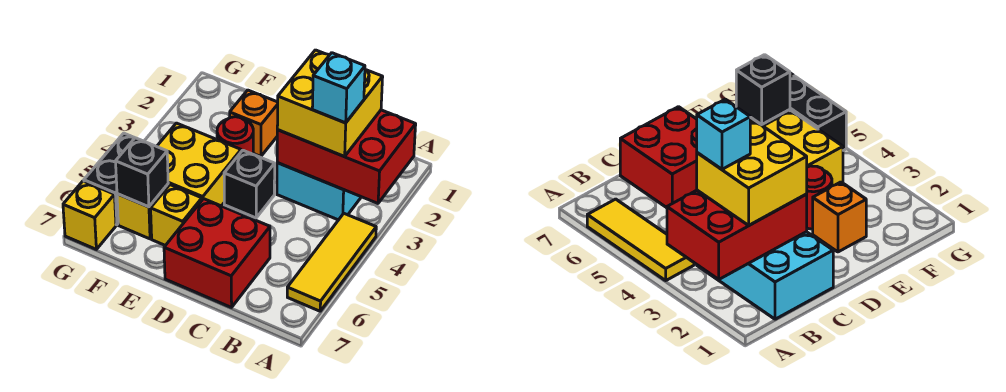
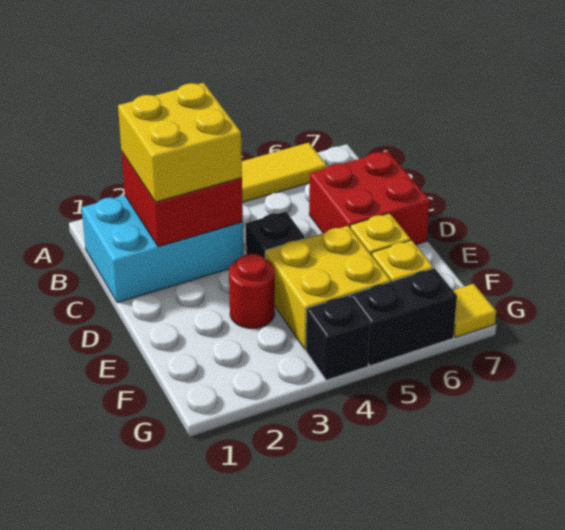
red 2x3 brick [277,110,416,203] -> red 2x2 brick [121,151,243,247]
cyan 1x1 brick [312,53,365,123] -> none
orange 1x1 brick [230,90,278,156] -> none
black 1x1 brick [116,138,168,207] -> black 1x1 brick moved to [306,295,370,380]
yellow 1x1 brick [63,181,116,249] -> yellow 1x1 tile [453,284,496,337]

